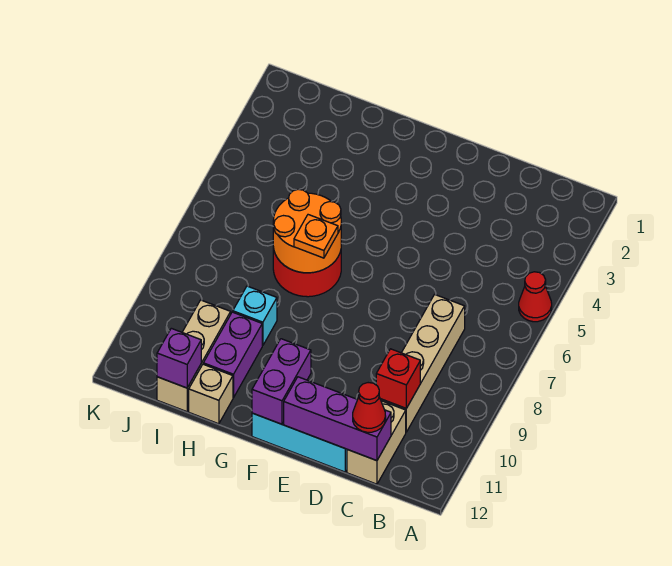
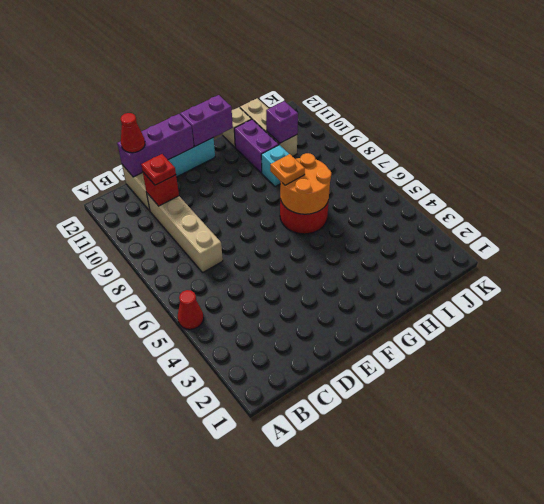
none -> red 1x1 plate [141,154,176,185]
purple 1x2 brick [252,339,311,424] -> purple 1x2 brick turned to [180,95,233,146]
purple 1x1 brick [157,328,201,388] -> purple 1x1 brick moved to [266,101,298,143]

